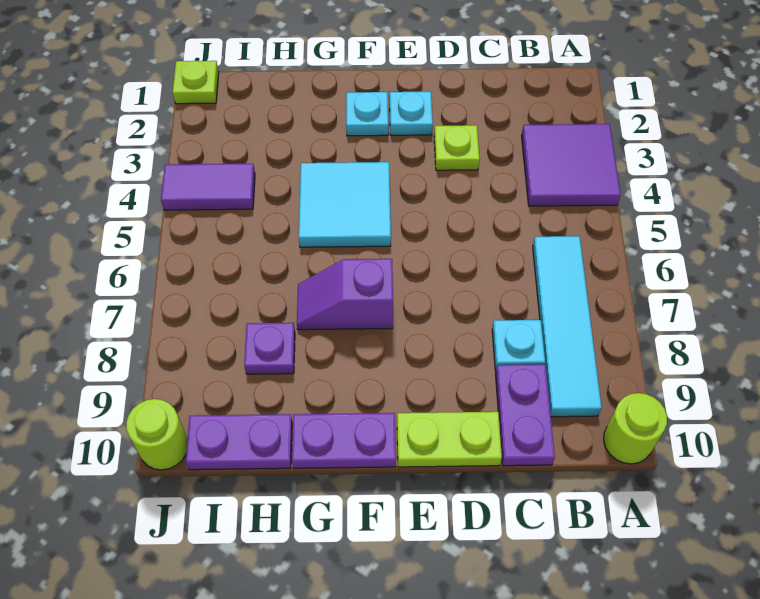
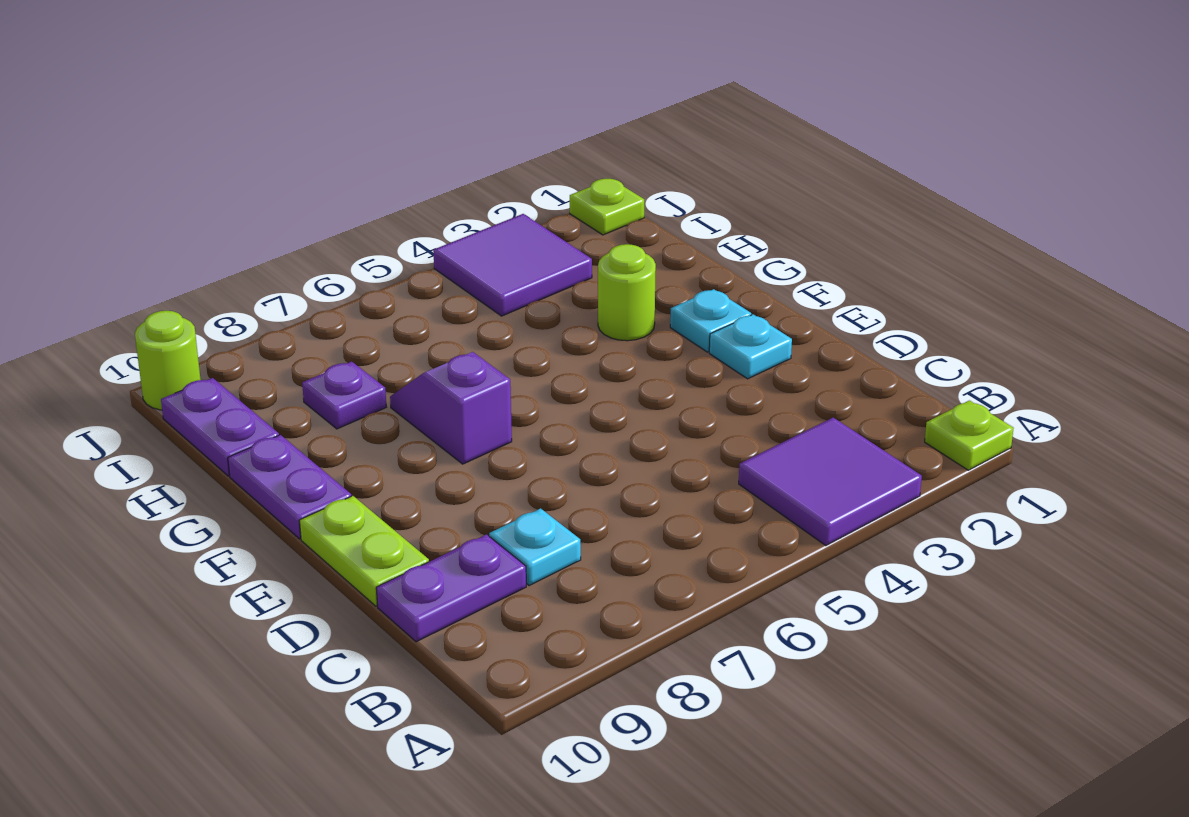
lime 1x1 round brick [604,393,667,464] -> lime 1x1 round brick moved to [598,244,656,341]
cyan 1x4 tile [533,236,602,417] -> none
lime 1x1 plate [434,125,480,170] -> lime 1x1 plate moved to [925,400,1014,470]
cyan 2x2 tile [299,162,391,247] -> none
purple 1x2 tile [161,164,255,210] -> purple 2x2 tile [433,214,592,316]

